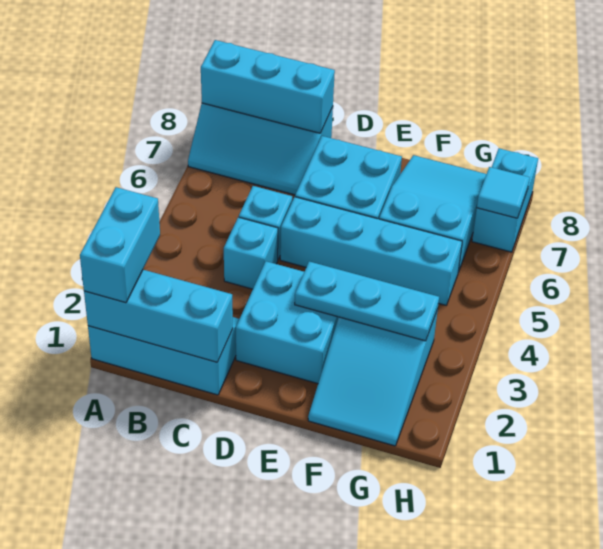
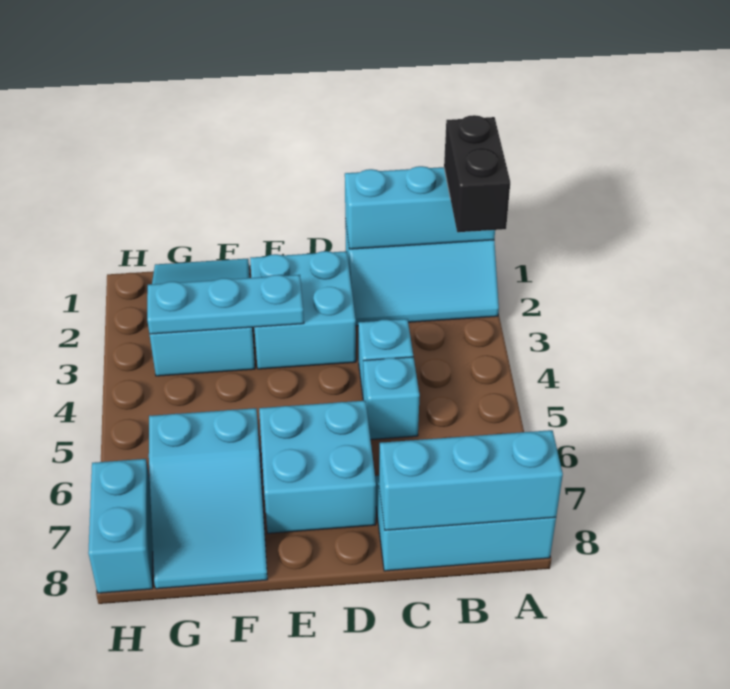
cyan 1x2 brick [80,187,160,303] -> black 1x2 brick [444,115,510,232]
cyan 1x4 brick [280,197,462,305] -> none
cyan 1x1 tile [477,167,530,218] -> none

